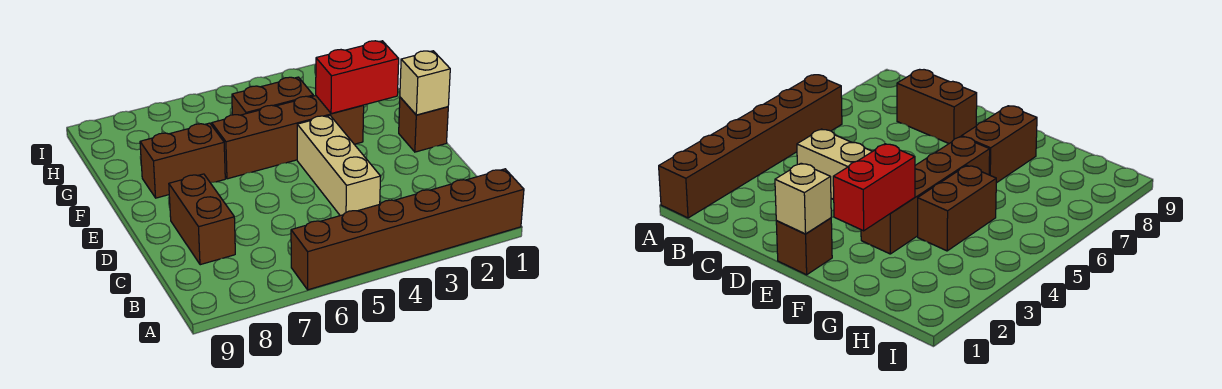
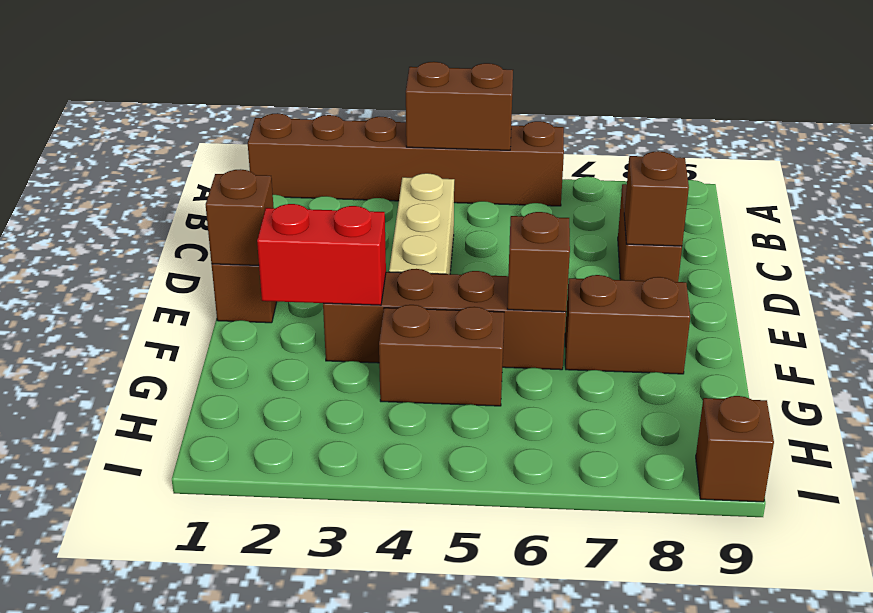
none -> brown 1x2 brick [406,62,513,150]
none -> brown 1x1 brick [624,151,689,246]
tan 1x1 brick [400,51,450,115] -> brown 1x1 brick [206,169,274,265]
none -> brown 1x1 brick [507,212,570,312]
none -> brown 1x1 brick [696,396,774,502]

